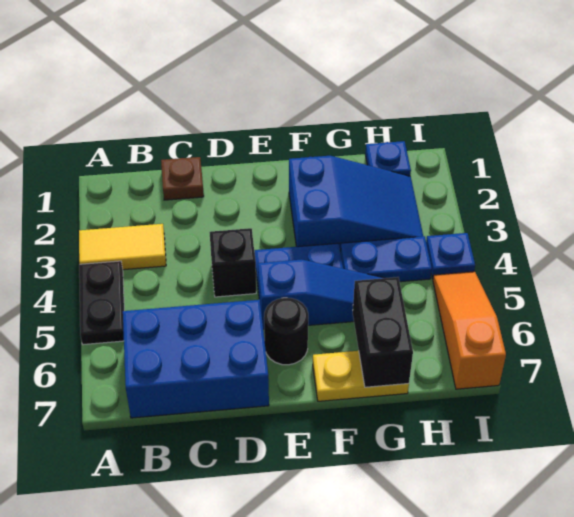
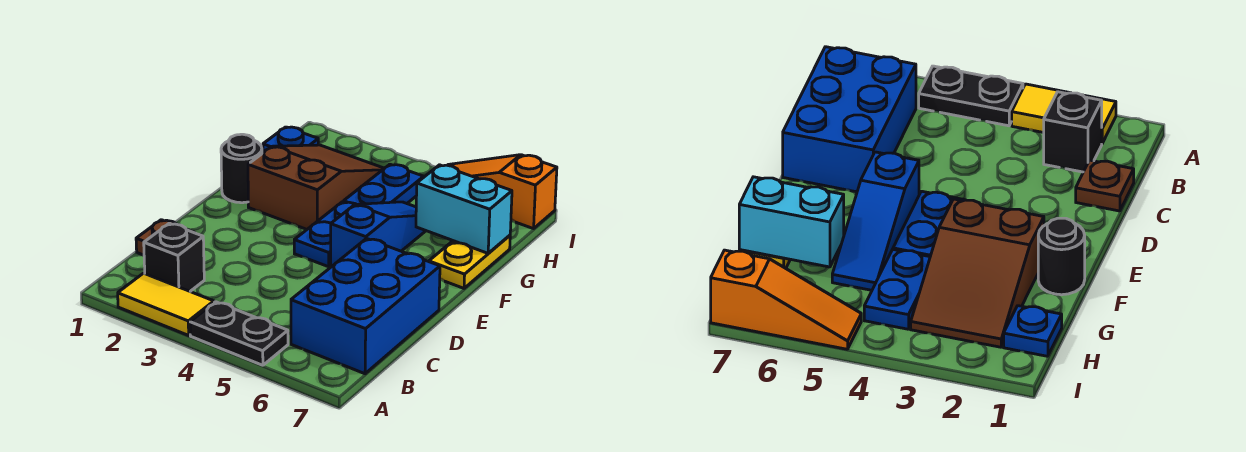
yellow 1x2 tile [79,224,166,270] -> yellow 1x2 tile turned to [118,273,214,335]
black 1x1 brick [210,228,256,297] -> black 1x1 brick moved to [144,223,204,291]
black 1x1 round brick [264,298,308,365] -> black 1x1 round brick moved to [221,134,262,203]
blue 2x3 slope [289,156,423,252] -> brown 2x3 slope [248,145,384,229]
black 1x2 brick [353,277,413,387] -> cyan 1x2 brick [416,165,512,253]
blue 1x1 plate [426,233,475,279] -> none

